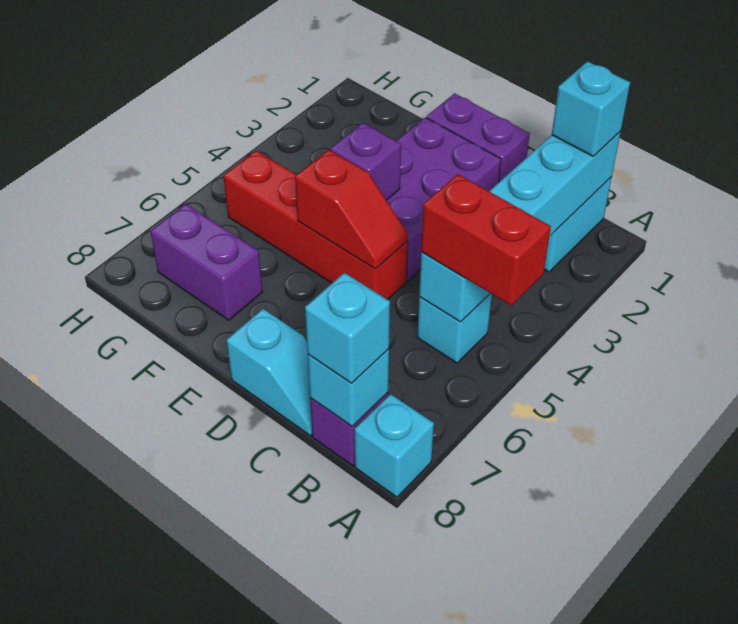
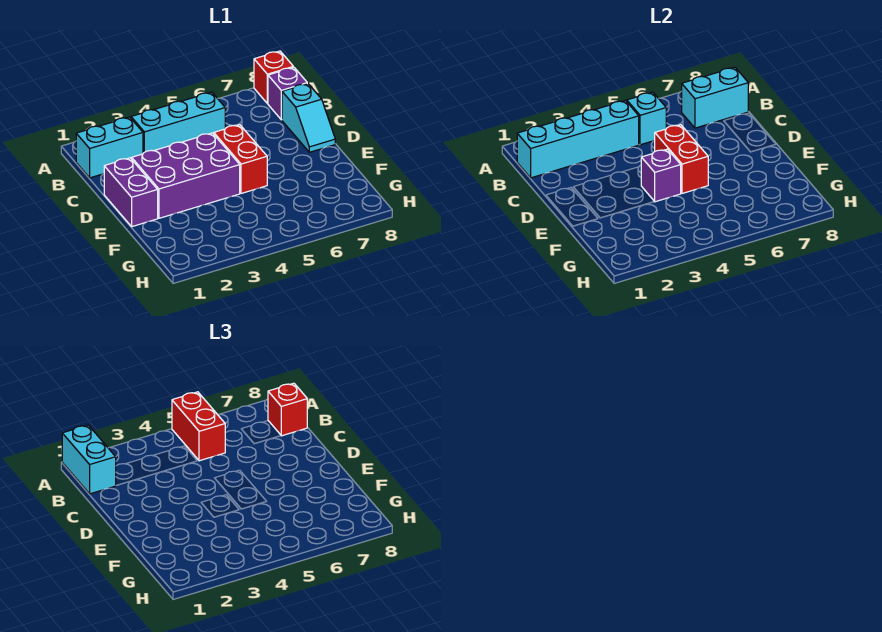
cyan 1x1 brick [355,394,434,497] -> red 1x1 brick [254,51,293,104]
cyan 1x1 brick [552,61,630,156] -> cyan 1x2 brick [62,425,116,494]
cyan 1x1 brick [417,294,492,363] -> cyan 1x3 brick [131,92,225,153]
cyan 1x1 brick [308,349,389,426] -> cyan 1x2 brick [682,67,748,128]
cyan 1x1 brick [305,273,390,383] -> red 1x1 brick [268,383,307,436]
cyan 1x2 slope [227,309,312,436] -> cyan 1x2 slope turned to [282,83,335,152]
red 1x4 brick [223,151,407,300] -> red 1x2 brick [214,125,267,193]
red 1x2 slope [295,150,408,269] -> red 1x2 brick [655,125,708,193]
purple 1x2 brick [150,204,263,320] -> none

